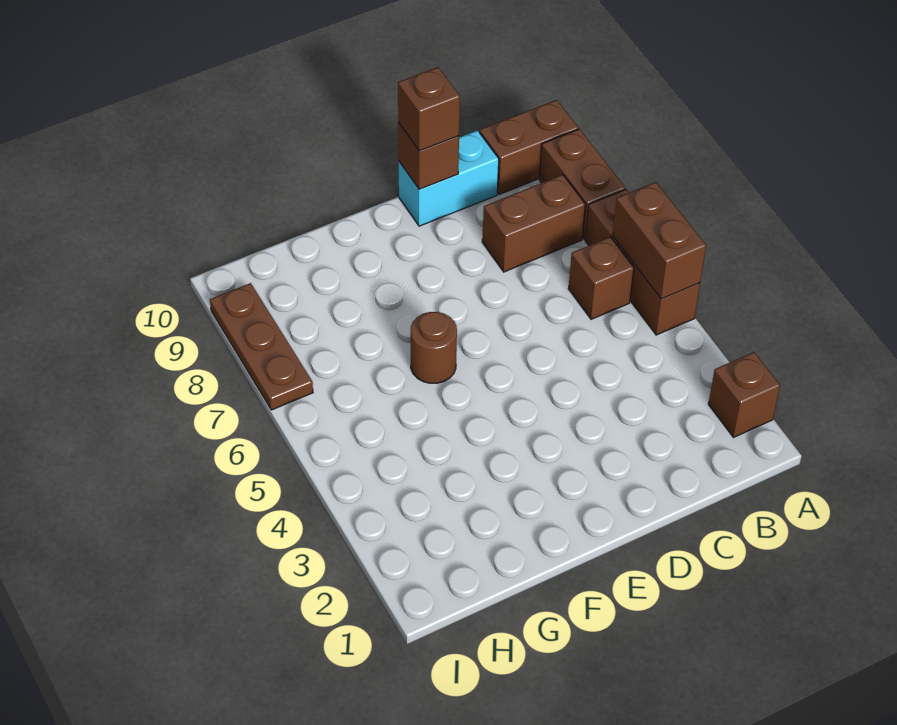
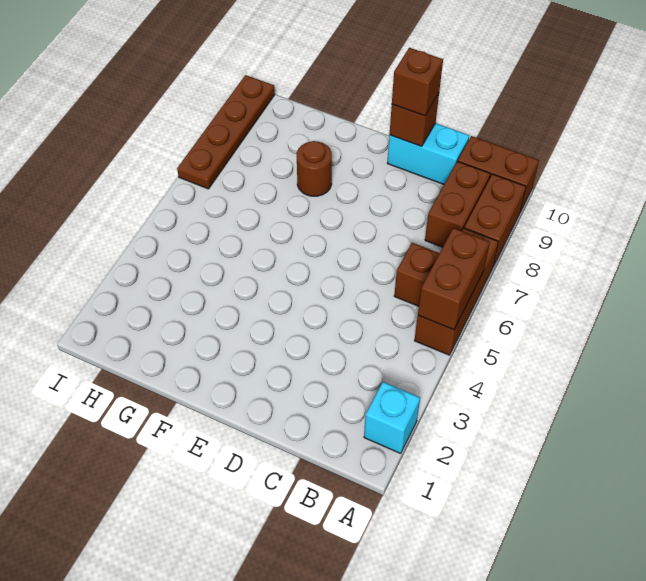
brown 1x1 brick [708,352,780,437] -> cyan 1x1 brick [364,382,420,453]
brown 1x2 brick [482,175,585,272] -> brown 1x2 brick turned to [425,161,490,247]
brown 1x1 round brick [411,312,457,383] -> brown 1x1 round brick moved to [297,141,332,196]
brown 1x3 plate [210,283,313,410] -> brown 1x4 plate [177,75,275,189]

